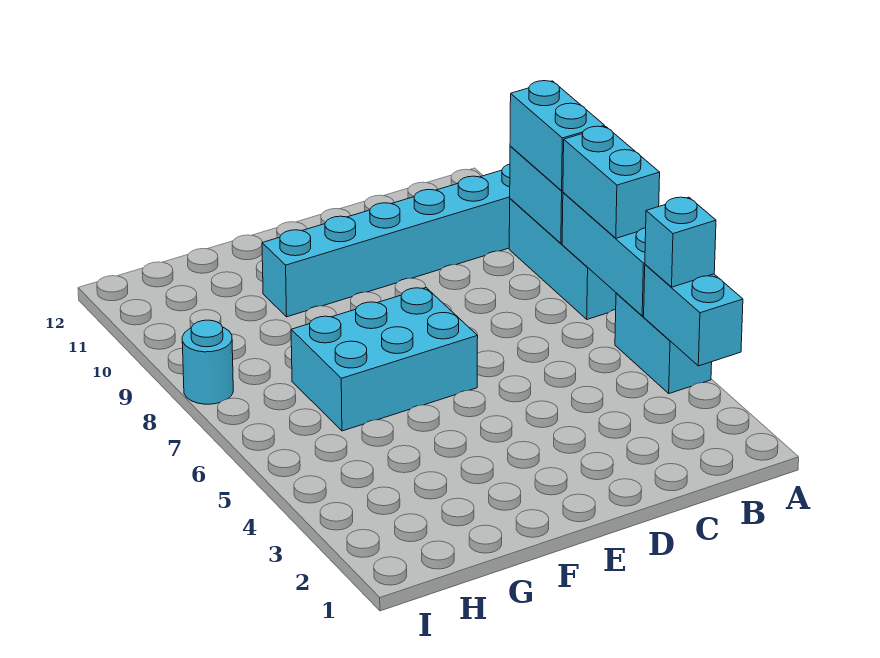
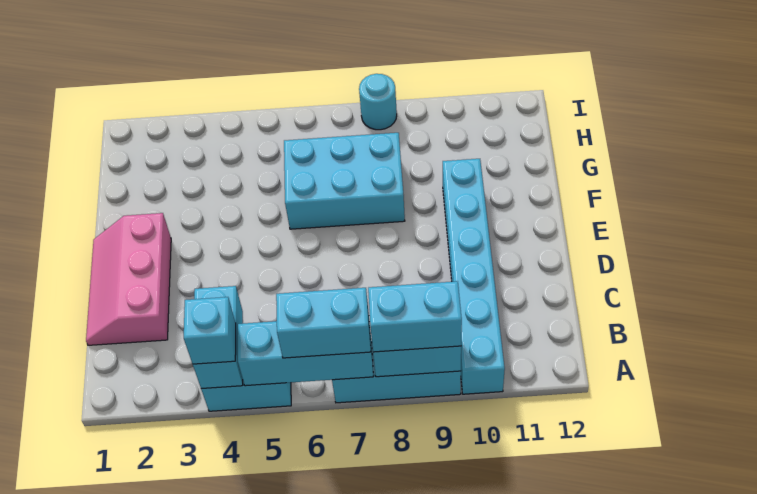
cyan 1x2 brick [644,264,743,366] -> cyan 1x2 brick turned to [193,286,243,389]
none -> pink 2x3 slope [86,213,171,345]
cyan 2x3 brick [291,288,478,431] -> cyan 2x3 brick turned to [284,133,405,229]

